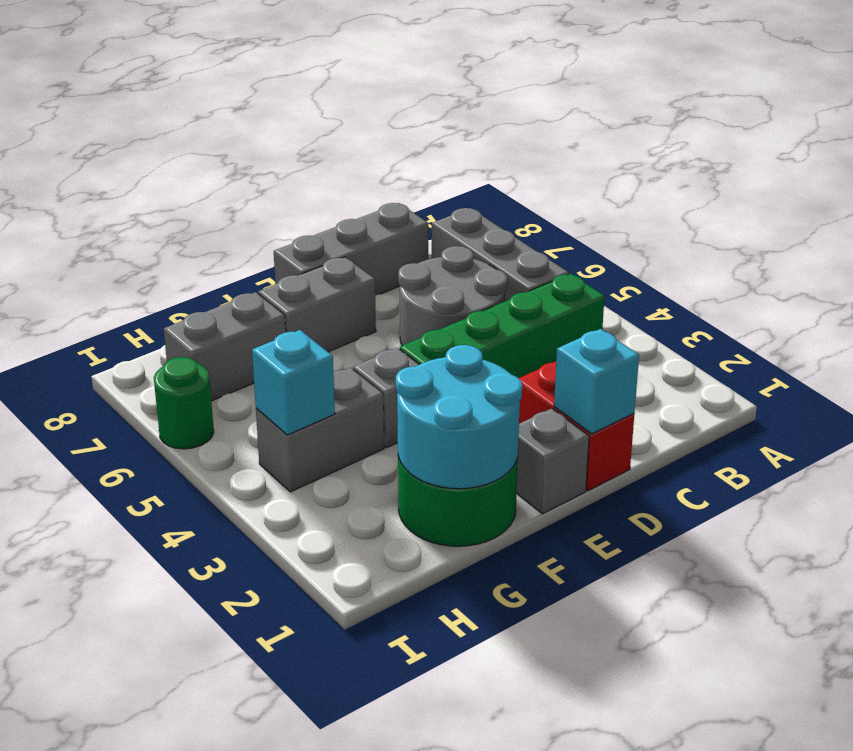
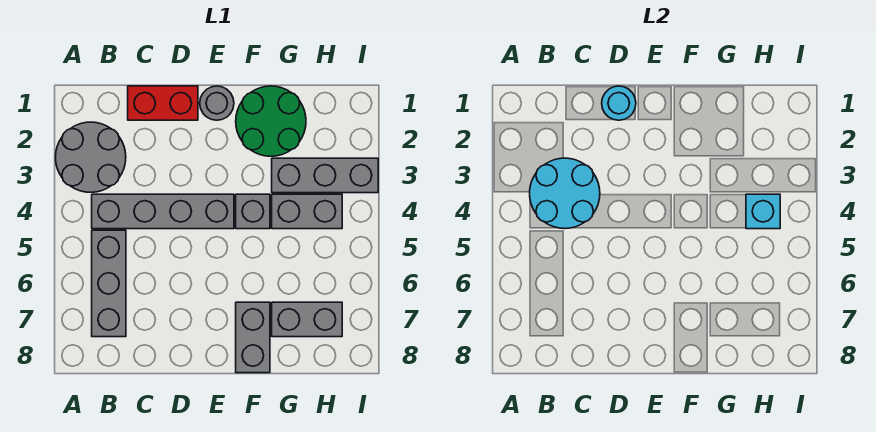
green 1x4 brick [400,274,605,378] -> grey 1x4 brick [92,194,234,229]
grey 2x2 round brick [398,246,507,345] -> grey 2x2 round brick moved to [55,122,126,192]
grey 1x3 brick [274,203,428,295] -> grey 1x3 brick moved to [272,158,378,193]
red 1x2 brick [519,362,634,491] -> red 1x2 brick turned to [128,86,198,120]
cyan 1x1 brick [554,329,639,434] -> cyan 1x1 round brick [602,86,636,120]
grey 1x1 brick [517,408,589,514] -> grey 1x1 round brick [200,86,234,120]
grey 1x2 brick [258,257,376,352] -> grey 1x2 brick turned to [236,302,270,373]
cyan 2x2 round brick [396,345,522,489] -> cyan 2x2 round brick moved to [530,158,600,229]
green 1x1 round brick [154,357,214,449] -> none

